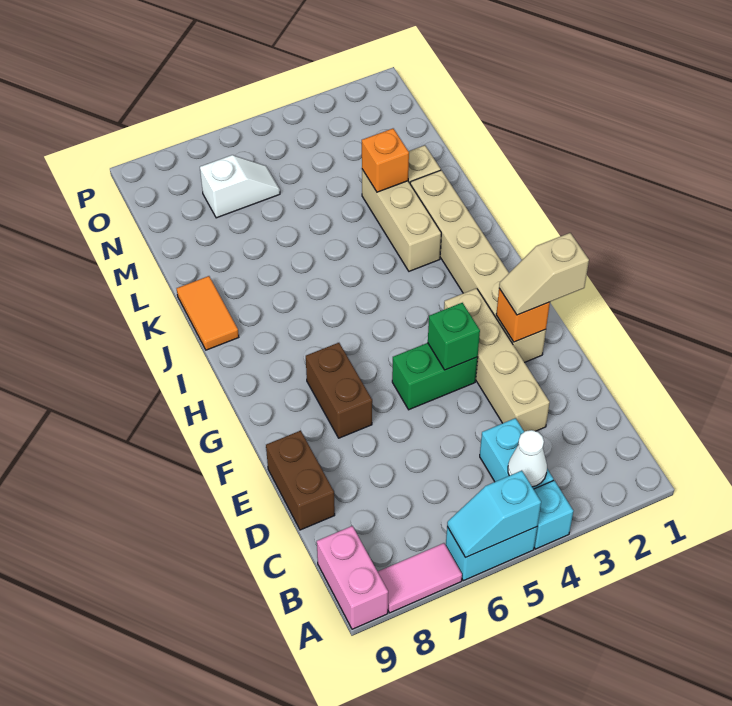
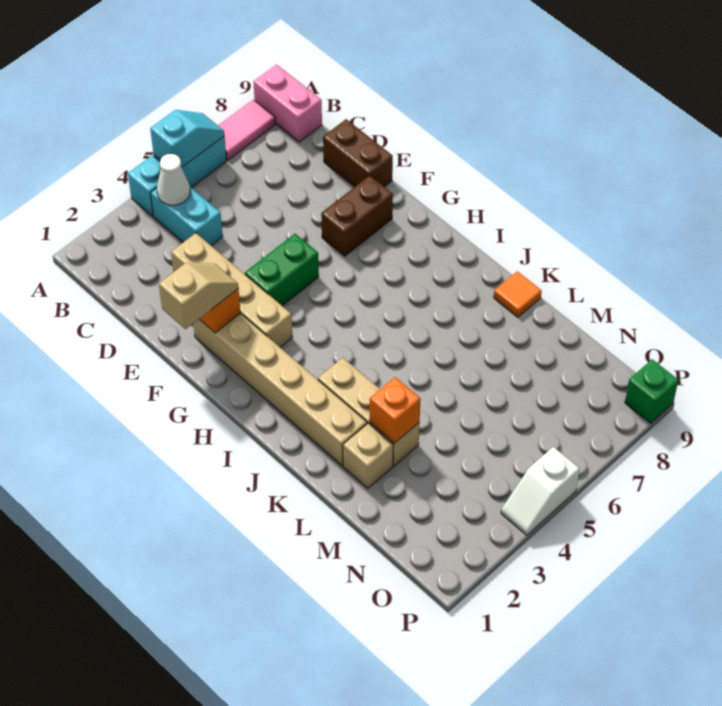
green 1x1 brick [428,303,480,370] -> green 1x1 brick moved to [625,359,678,423]
brown 1x2 brick [306,343,372,438] -> brown 1x2 brick turned to [321,175,393,256]
orange 1x2 tile [177,276,239,350] -> orange 1x1 tile [494,271,542,317]
white 1x2 slope [200,155,280,218] -> white 1x2 slope moved to [501,447,580,535]

